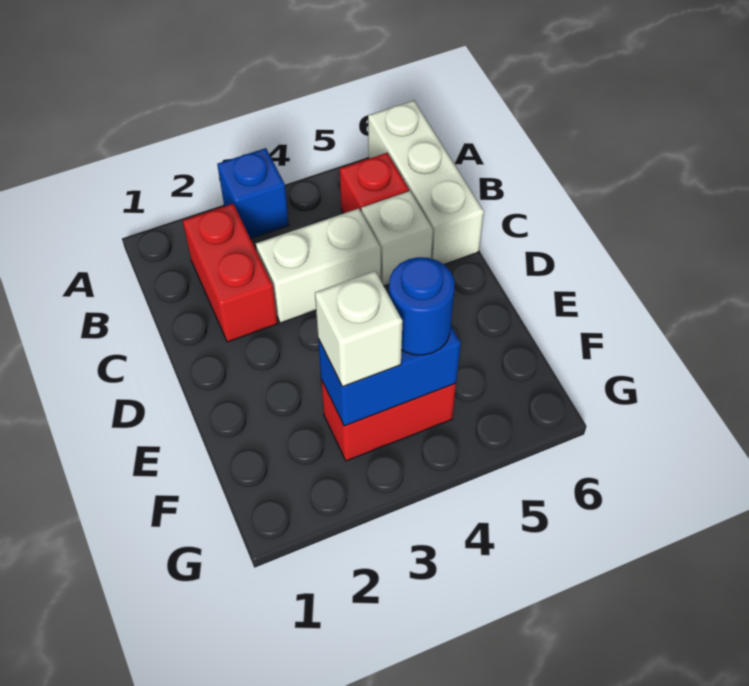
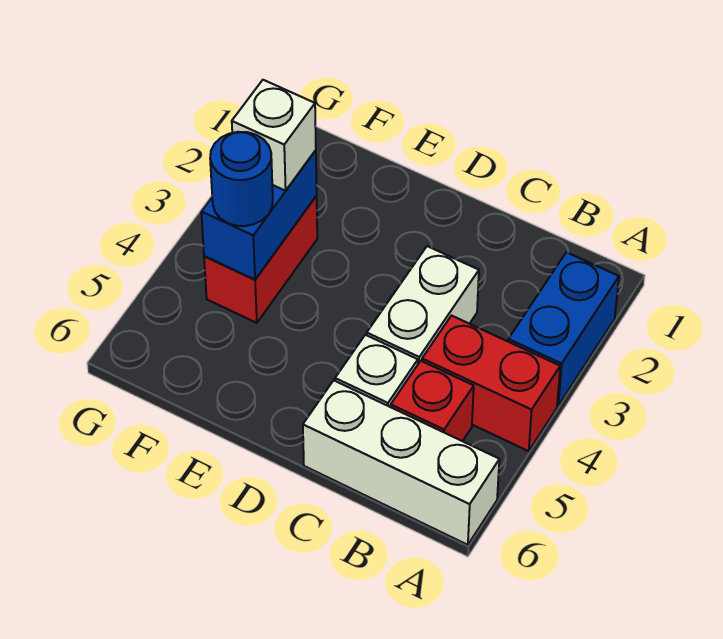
blue 1x1 brick [217,148,289,239] -> blue 1x2 brick [508,252,619,405]
red 1x2 brick [183,204,278,342] -> red 1x2 brick moved to [422,316,560,451]

